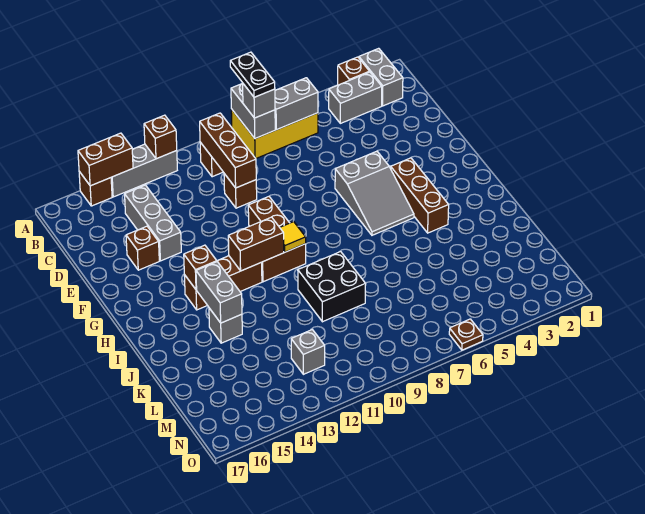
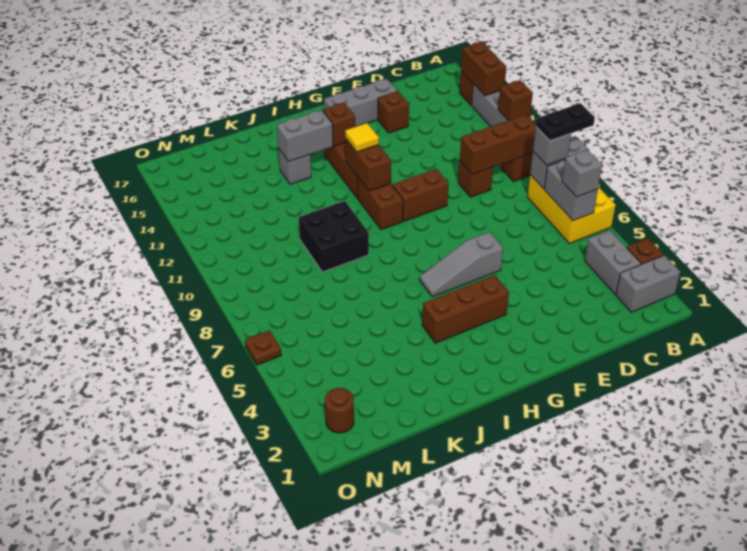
grey 1x3 brick [125,185,181,261] -> grey 1x3 brick moved to [324,79,398,127]
grey 2x3 slope [335,151,414,235] -> grey 1x3 slope [419,232,503,297]
yellow 1x1 tile [280,222,306,252] -> yellow 1x1 tile moved to [345,123,379,152]
grey 1x1 brick [291,330,325,374] -> grey 1x1 brick moved to [562,150,602,197]
none -> brown 1x1 round brick [325,388,354,433]

